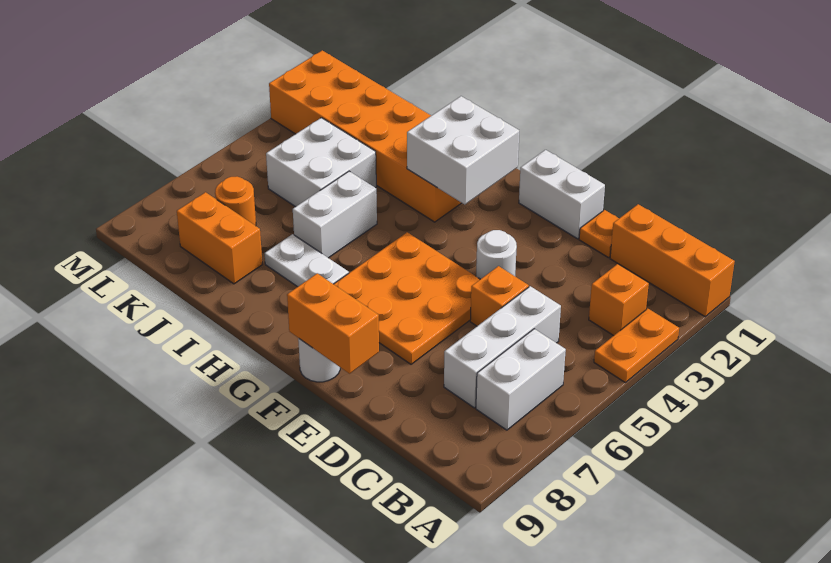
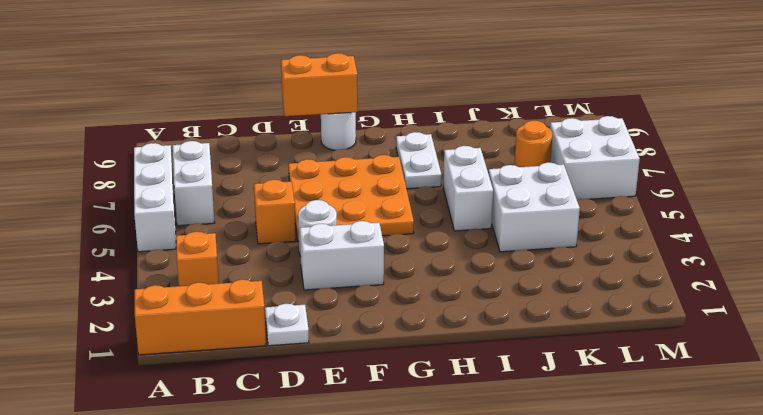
orange 1x2 plate [594,309,679,382] -> none
white 1x3 brick [444,286,561,408] -> white 1x3 brick moved to [134,143,176,252]
orange 1x1 plate [579,210,619,258] -> white 1x1 plate [265,304,309,346]
white 1x2 brick [519,150,605,239] -> white 1x2 brick moved to [300,221,384,290]
white 2x2 brick [407,96,519,204] -> white 2x2 brick moved to [550,116,640,200]
orange 2x6 brick [269,50,461,222] -> none
white 1x2 plate [265,234,349,287] -> white 1x2 plate turned to [396,132,441,189]
orange 1x2 brick [177,192,262,284] -> none

